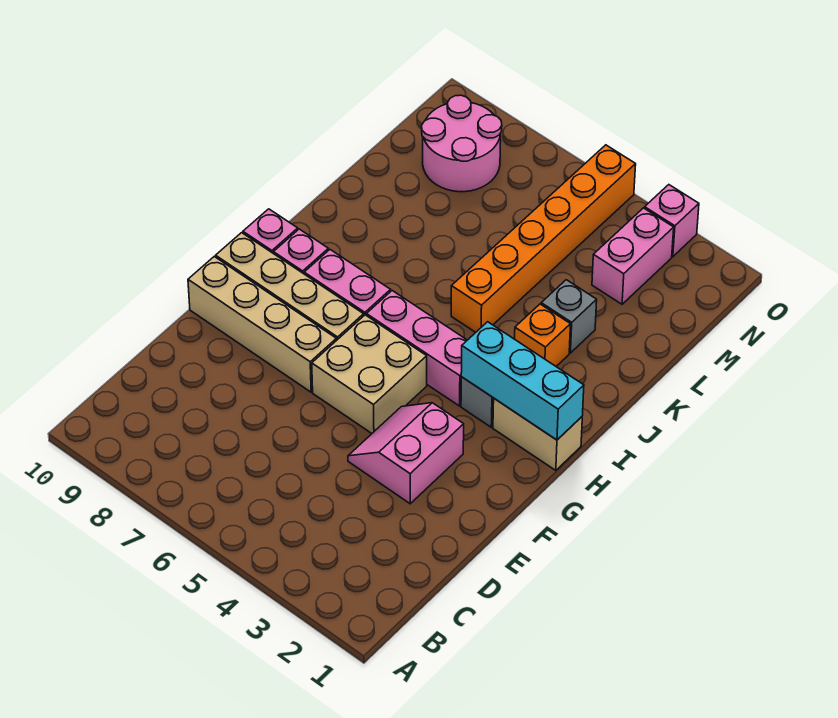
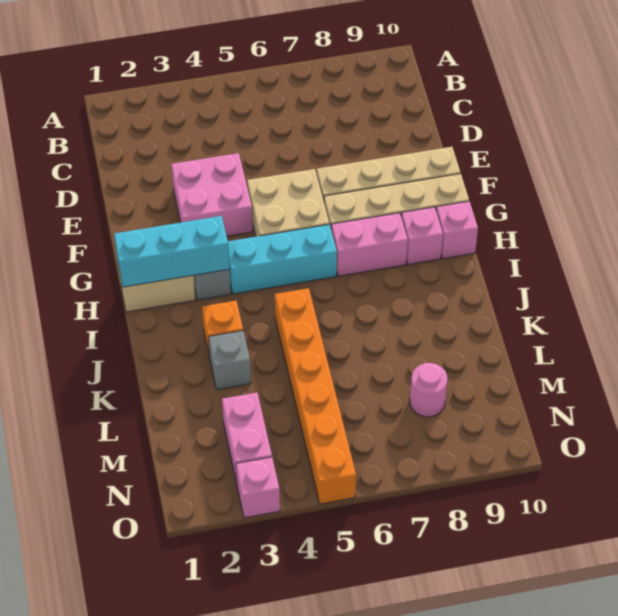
pink 2x2 slope [348,403,464,504] -> pink 2x2 brick [171,153,253,236]
pink 1x3 brick [366,291,467,406] -> cyan 1x3 brick [228,224,337,294]
pink 2x2 round brick [422,95,502,192] -> pink 1x1 round brick [410,363,448,417]

